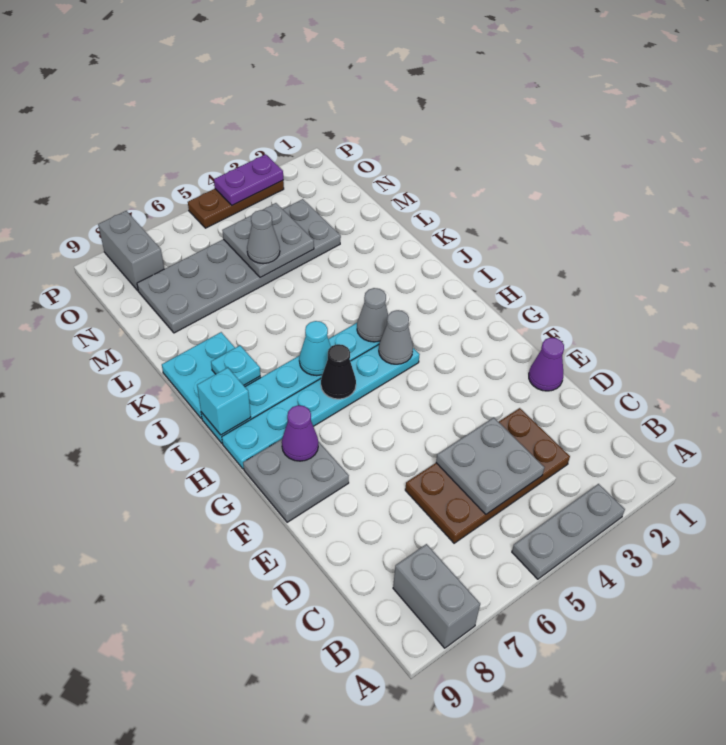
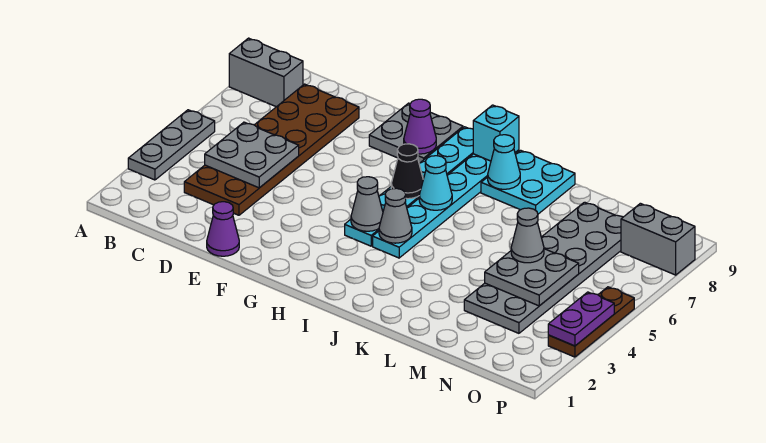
brown 2x4 plate [405,408,570,543] -> brown 2x6 plate [184,84,359,215]
cyan 1x1 plate [211,346,260,385] -> cyan 1x1 cone [488,135,520,189]

